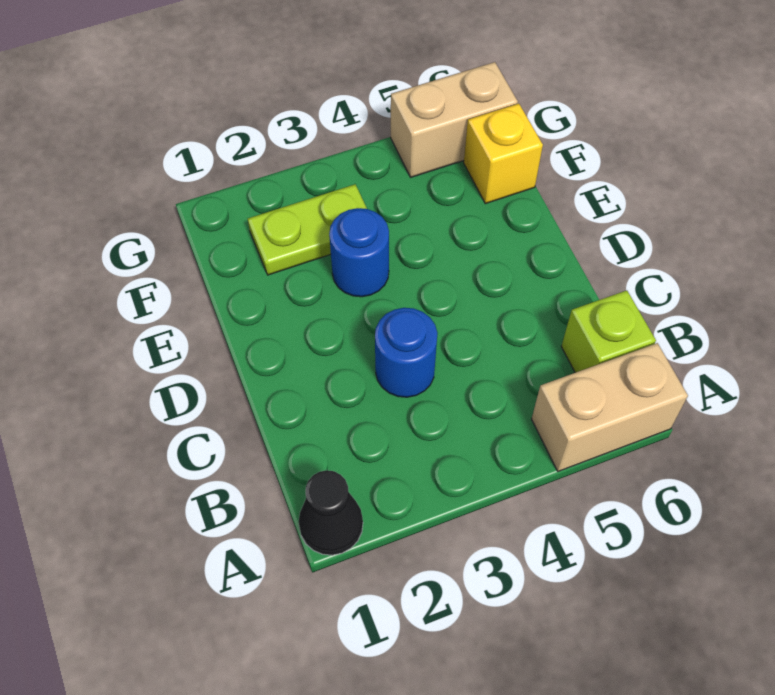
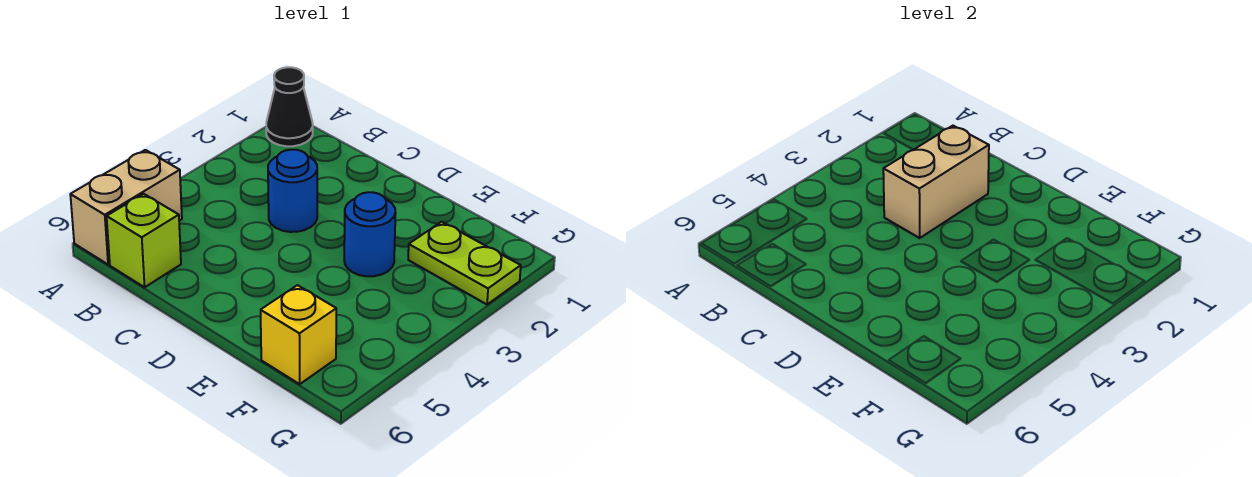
lime 1x2 plate [248,184,367,275] -> lime 1x2 plate turned to [408,222,521,305]
tan 1x2 brick [391,62,518,177] -> tan 1x2 brick moved to [883,126,989,238]

